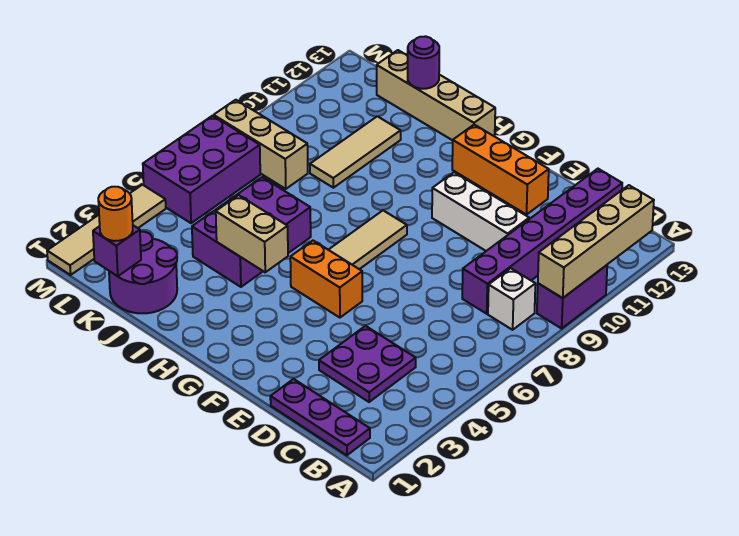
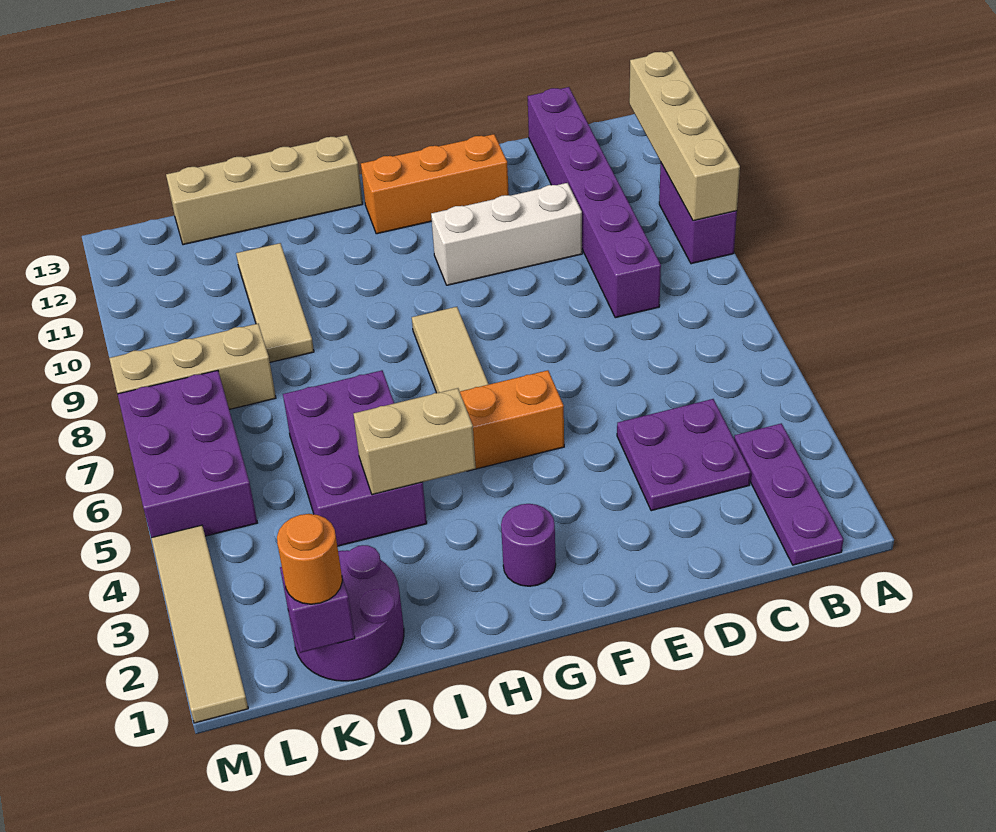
purple 1x3 plate [270,379,370,455] -> purple 1x3 plate turned to [734,423,844,565]
white 1x1 brick [488,268,535,330] -> none
purple 1x1 round brick [408,36,439,89] -> purple 1x1 round brick moved to [501,504,556,586]

